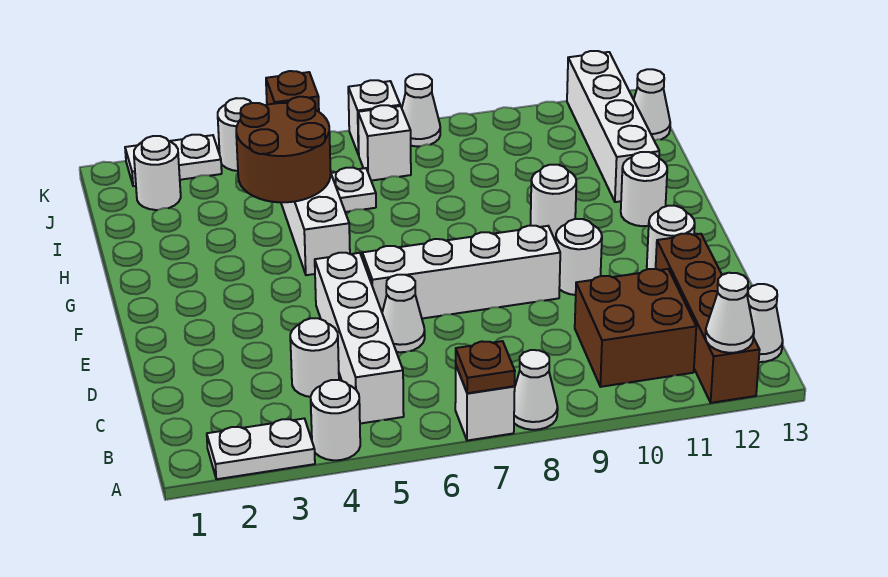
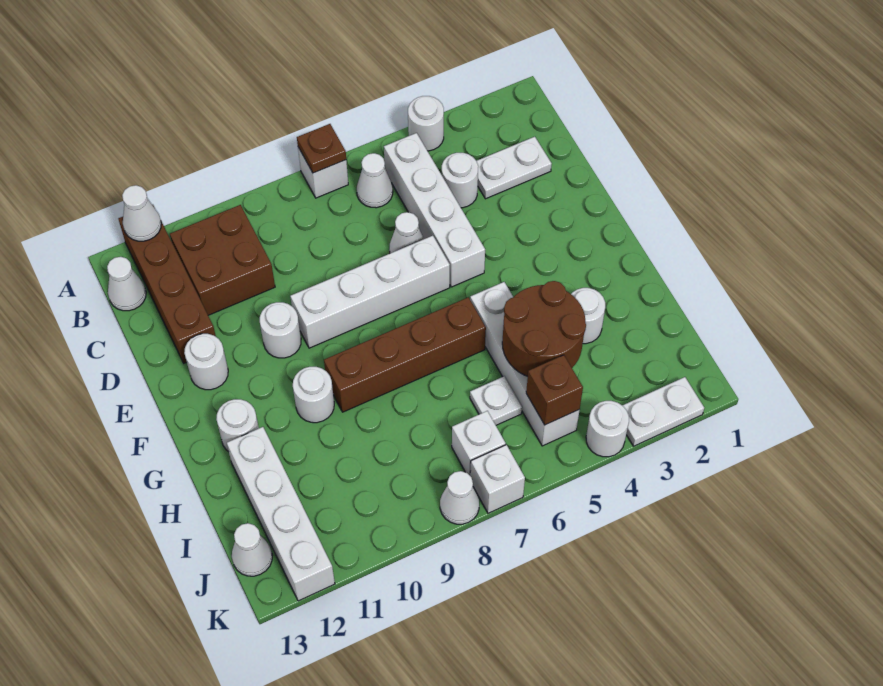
white 1x2 plate [207,419,315,479] -> white 1x2 plate moved to [477,137,552,199]
white 1x1 cone [514,350,558,430] -> white 1x1 cone moved to [357,153,393,208]
none -> brown 1x4 brick [324,297,486,412]
white 1x1 round brick [134,136,181,210] -> white 1x1 round brick moved to [571,288,605,344]

